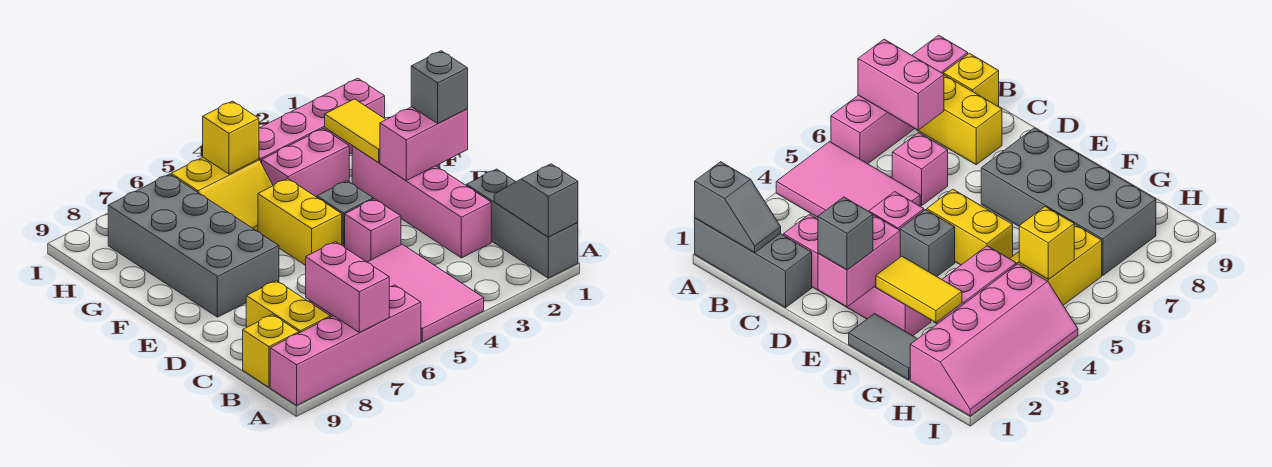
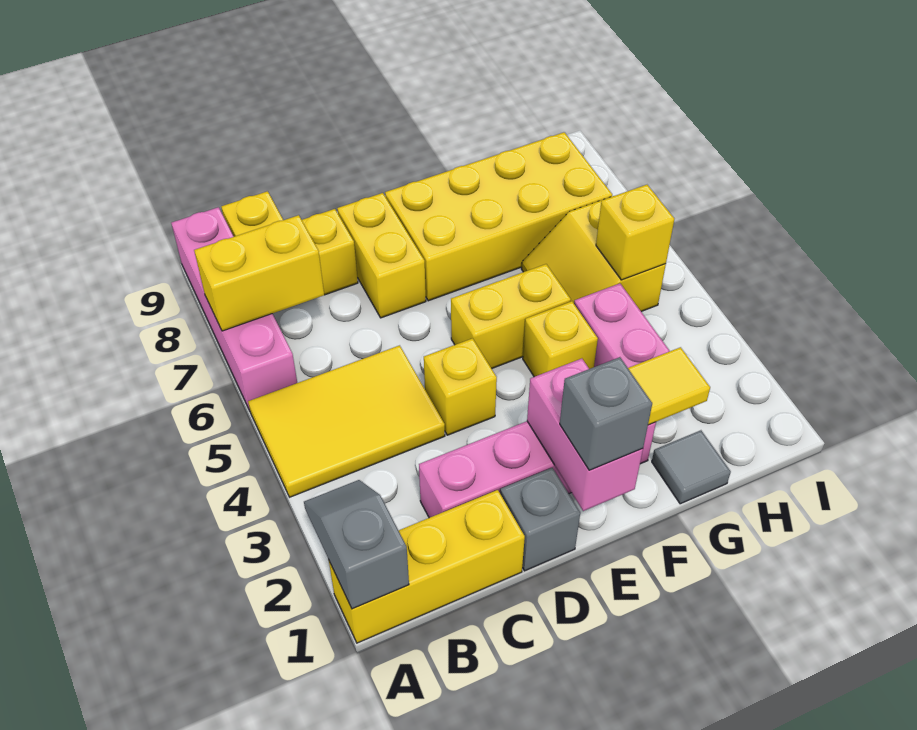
grey 1x3 brick [467,169,578,278] -> yellow 1x3 brick [329,490,525,643]
grey 1x2 slope [494,164,578,237] -> grey 1x2 slope turned to [304,480,409,609]
pink 2x3 tile [367,244,484,342] -> yellow 2x3 tile [248,345,445,497]
pink 1x2 brick [306,242,389,333] -> yellow 1x2 brick [194,215,324,331]
pink 1x1 brick [892,133,948,205] -> none
pink 1x1 brick [345,199,401,262] -> yellow 1x1 brick [424,338,497,435]
none -> yellow 1x2 brick [337,193,426,318]
grey 1x1 brick [317,181,373,247] -> grey 1x1 brick moved to [500,468,580,571]
grey 2x4 brick [108,174,279,317] -> yellow 2x4 brick [385,132,612,301]
grey 1x2 tile [849,314,917,380] -> grey 1x1 tile [652,430,731,504]
none -> yellow 1x1 brick [523,301,598,377]
pink 2x4 slope [259,78,385,163] -> none

